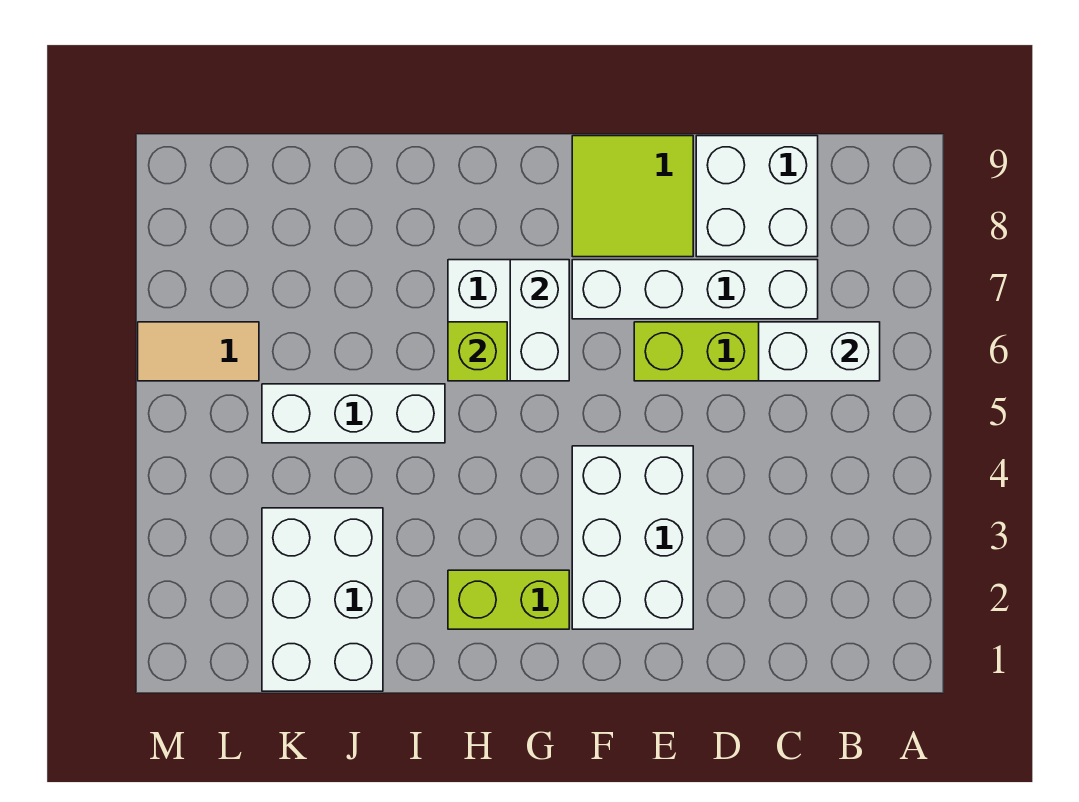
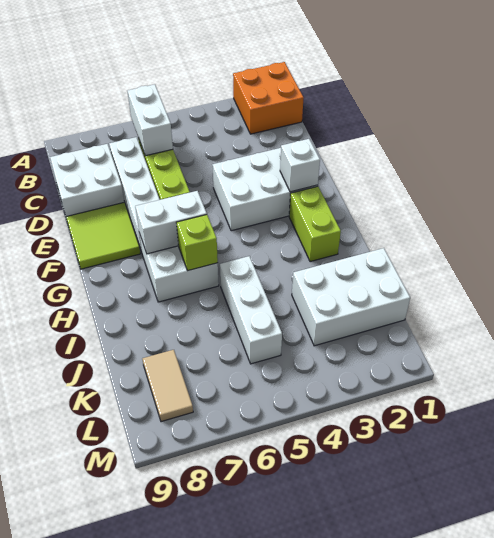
none -> orange 2x2 brick [233,62,304,134]
none -> white 1x1 brick [280,139,320,192]
tan 1x2 tile [138,322,259,381] -> tan 1x2 tile moved to [142,350,193,422]

